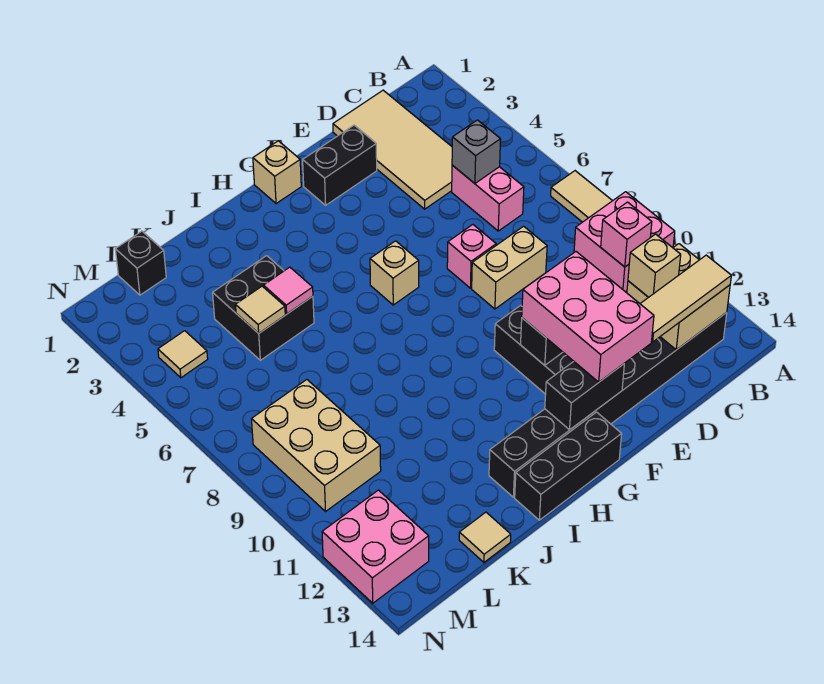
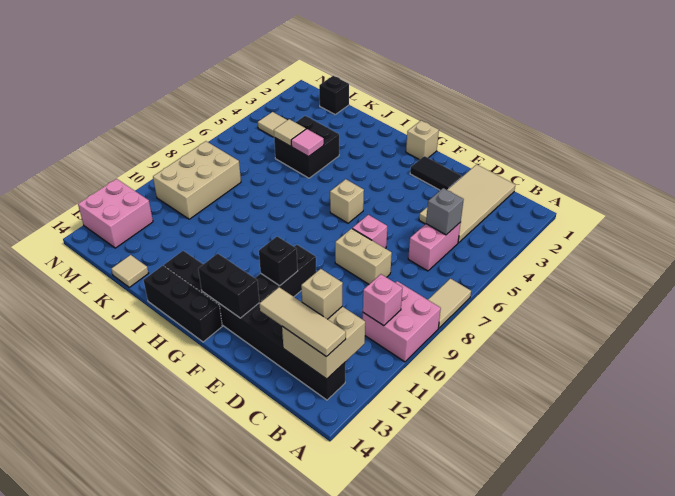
black 1x2 brick [303,125,377,205] -> black 1x2 tile [410,156,462,190]
pink 2x3 brick [522,252,654,382] -> none

